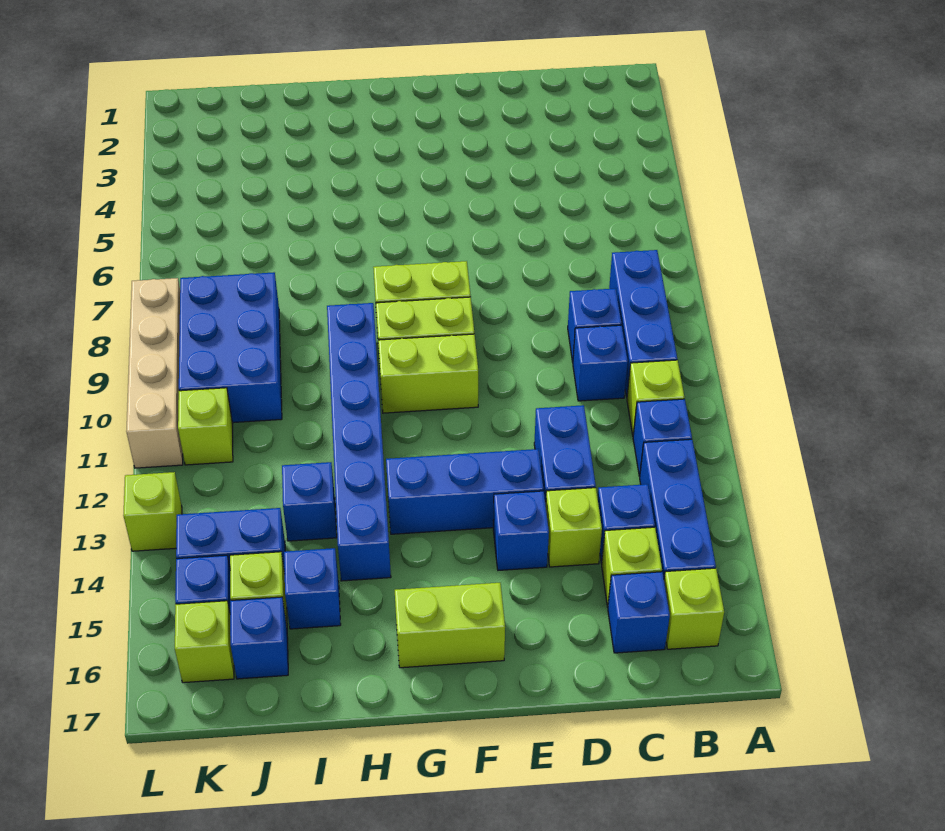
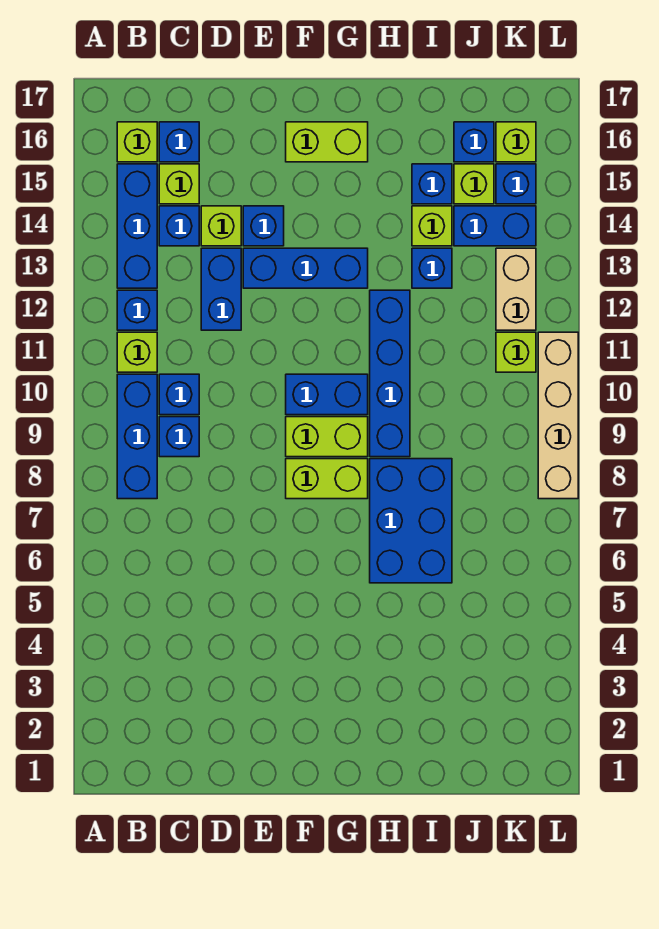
lime 1x2 brick [378,334,478,413] -> blue 1x2 brick [286,374,368,415]
blue 1x6 brick [327,303,391,581] -> blue 1x4 brick [370,290,410,457]
blue 2x3 brick [179,272,282,423] -> blue 2x3 brick moved to [370,459,452,583]
none -> tan 1x2 brick [496,248,536,330]
lime 1x1 brick [123,472,182,551] -> lime 1x1 brick moved to [412,206,452,246]

